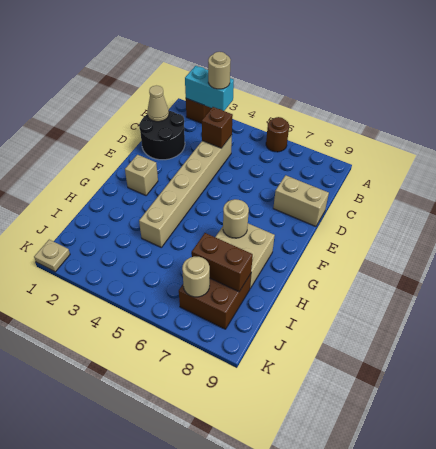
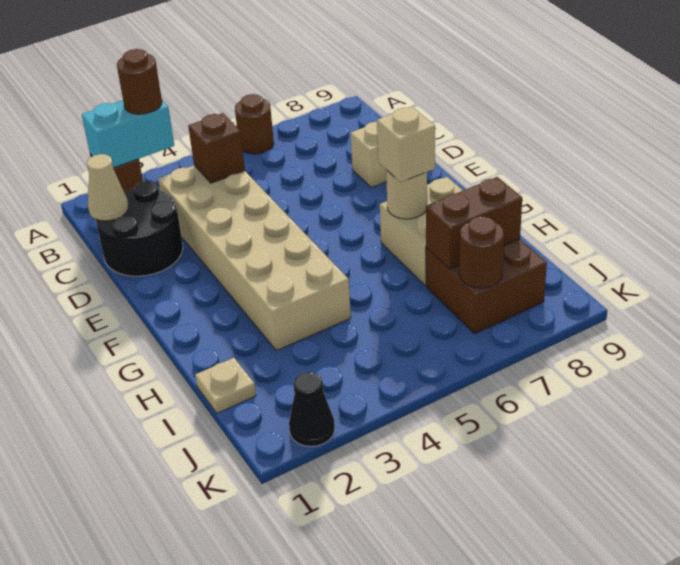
tan 1x1 round brick [208,52,231,89] -> brown 1x1 round brick [117,49,162,114]
tan 1x6 brick [139,135,232,247] -> tan 2x6 brick [158,165,351,351]
tan 1x1 brick [125,155,158,195] -> tan 1x1 brick moved to [377,107,435,182]
tan 1x1 round brick [182,256,210,297] -> brown 1x1 round brick [459,216,504,288]
tan 1x1 plate [34,240,70,272] -> tan 1x1 plate moved to [195,358,256,413]
none -> black 1x1 cone [289,372,335,446]

